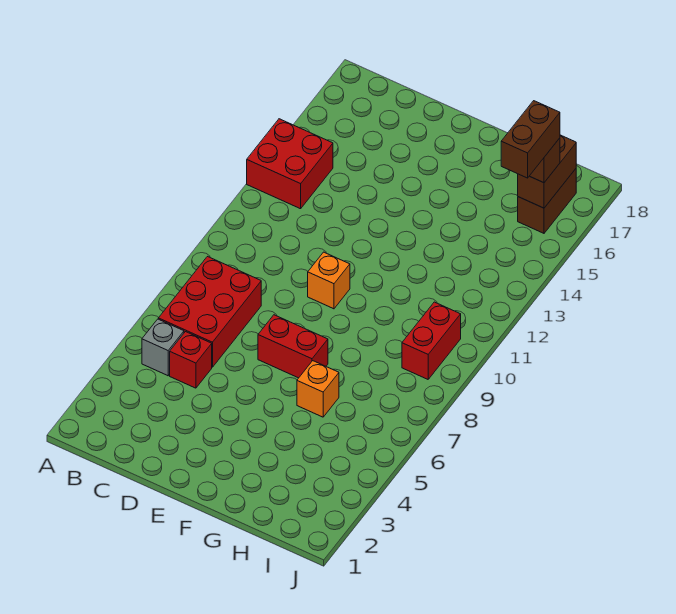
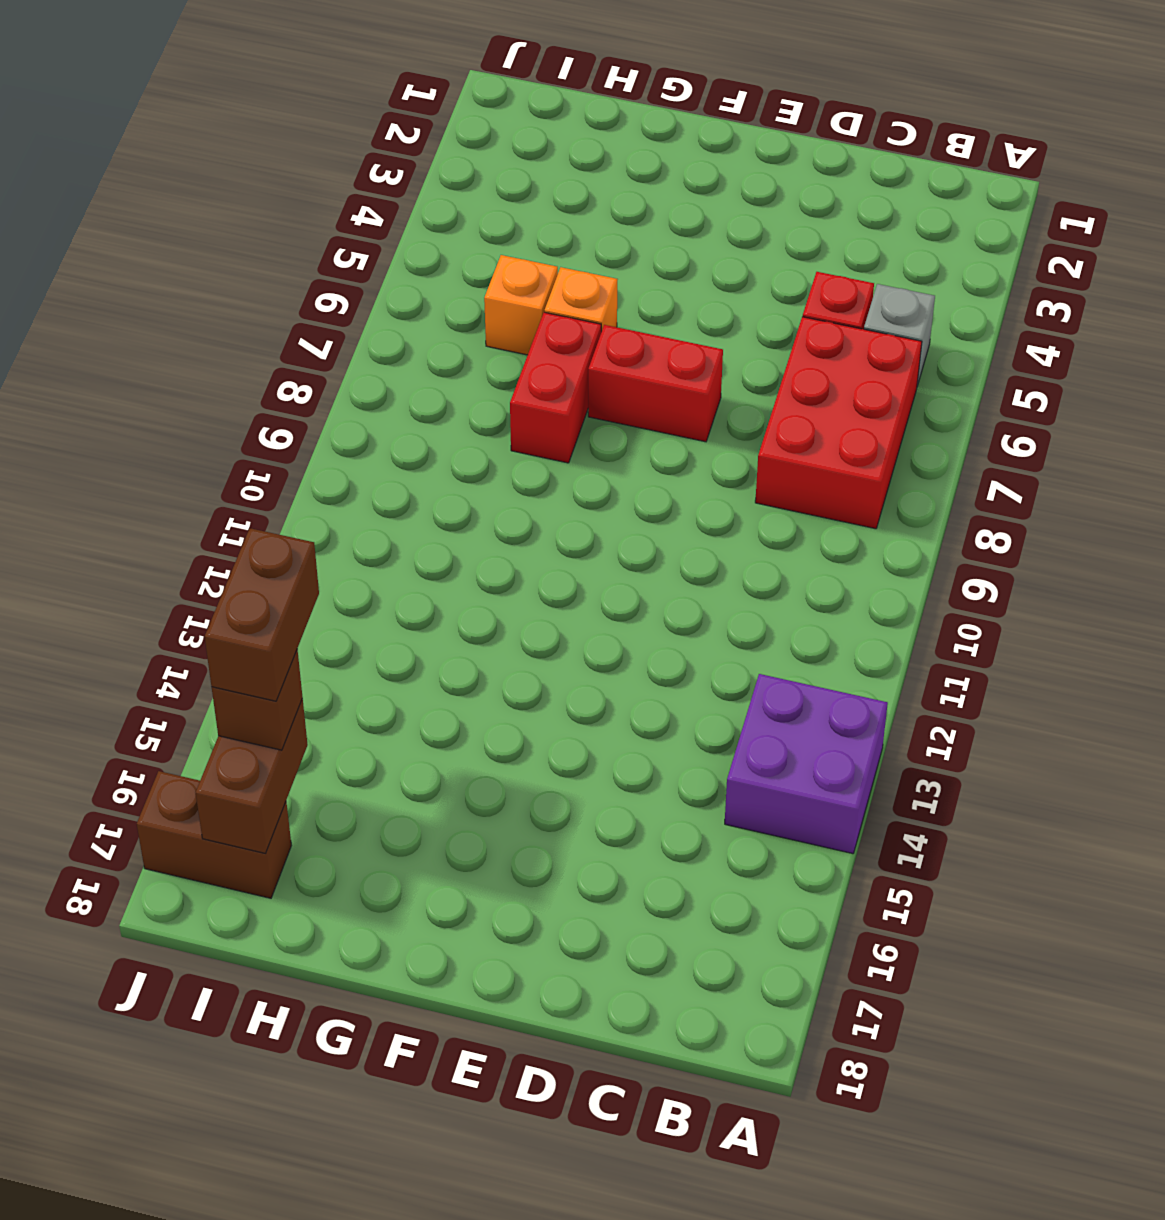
red 2x2 brick [247,119,333,209] -> purple 2x2 brick [725,674,888,854]
orange 1x1 brick [308,252,350,309] -> orange 1x1 brick moved to [484,255,558,355]
red 1x2 brick [402,302,461,379] -> red 1x2 brick moved to [510,312,601,463]
brown 1x2 brick [518,169,576,233] -> brown 1x2 brick turned to [137,771,291,898]

